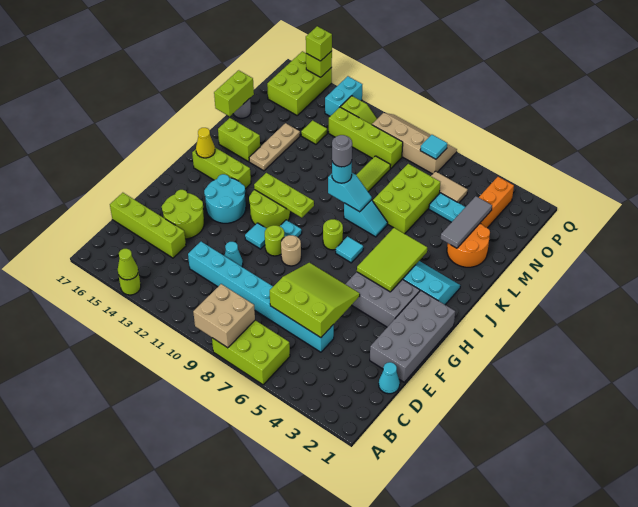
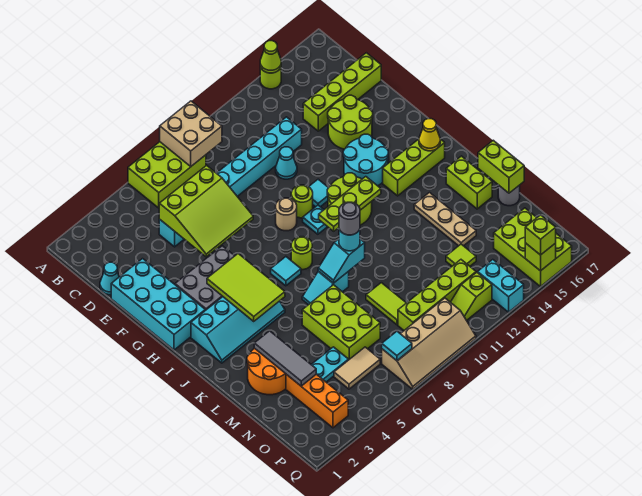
grey 2x4 brick [370,291,455,382] -> cyan 2x4 brick [111,259,205,350]
lime 1x2 brick [218,118,260,162] -> lime 1x2 brick turned to [446,156,492,209]

